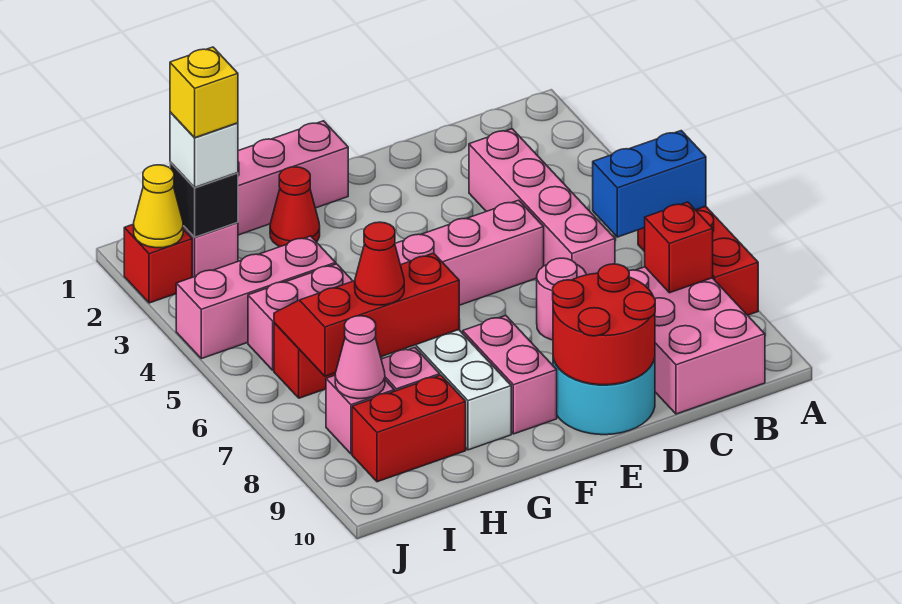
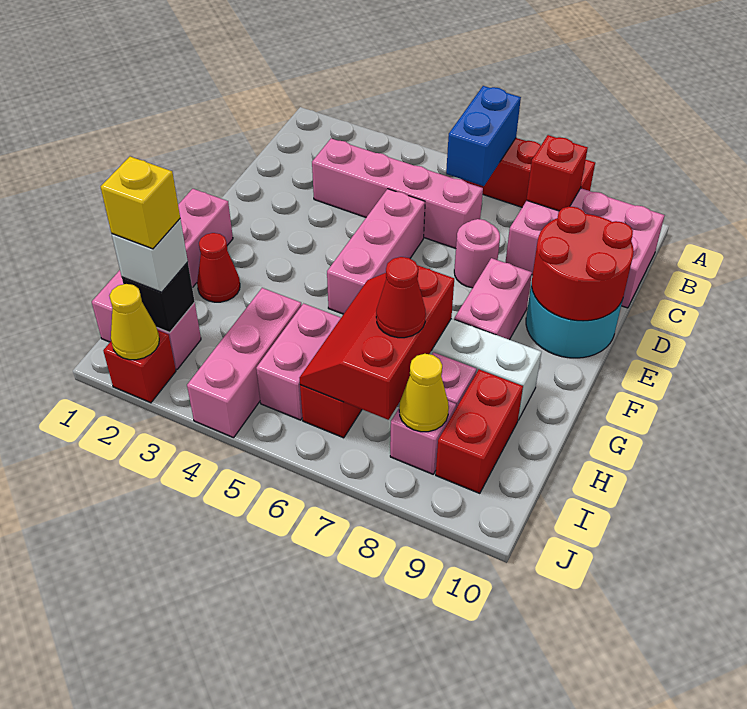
pink 1x2 brick [463,316,557,434] -> pink 1x2 brick turned to [454,258,532,340]
pink 1x1 cone [335,316,385,399] -> yellow 1x1 cone [399,354,449,432]

